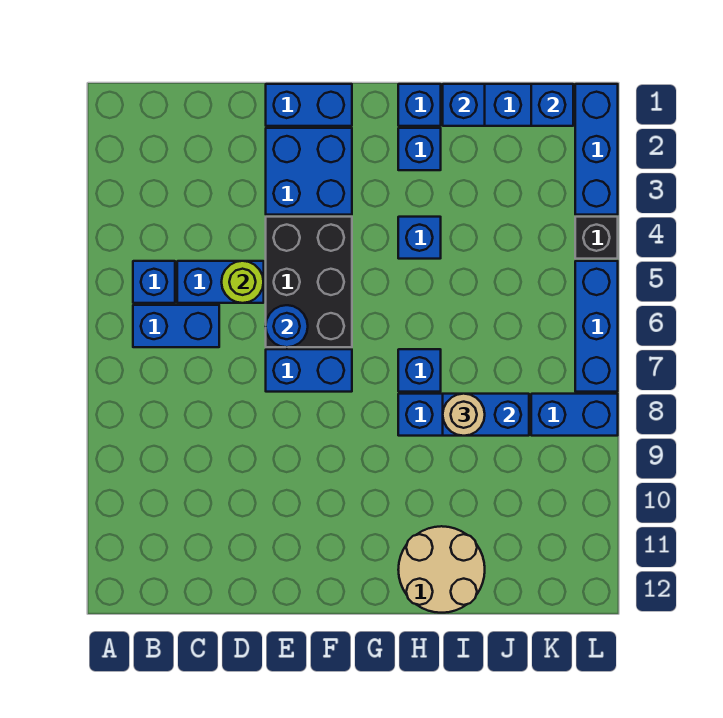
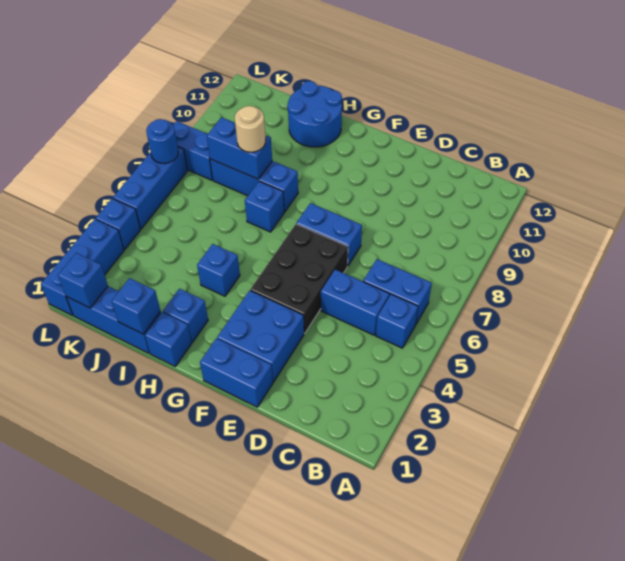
lime 1x1 round brick [222,261,264,303] -> none
blue 1x1 round brick [266,305,308,347] -> blue 1x1 round brick moved to [146,119,178,164]
tan 2x2 round brick [398,526,485,613] -> blue 2x2 round brick [287,81,342,147]
black 1x1 brick [575,217,618,259] -> blue 1x1 brick [96,199,140,250]

